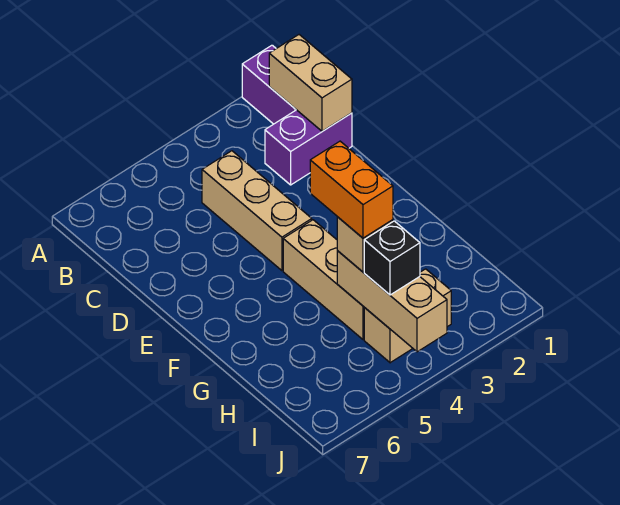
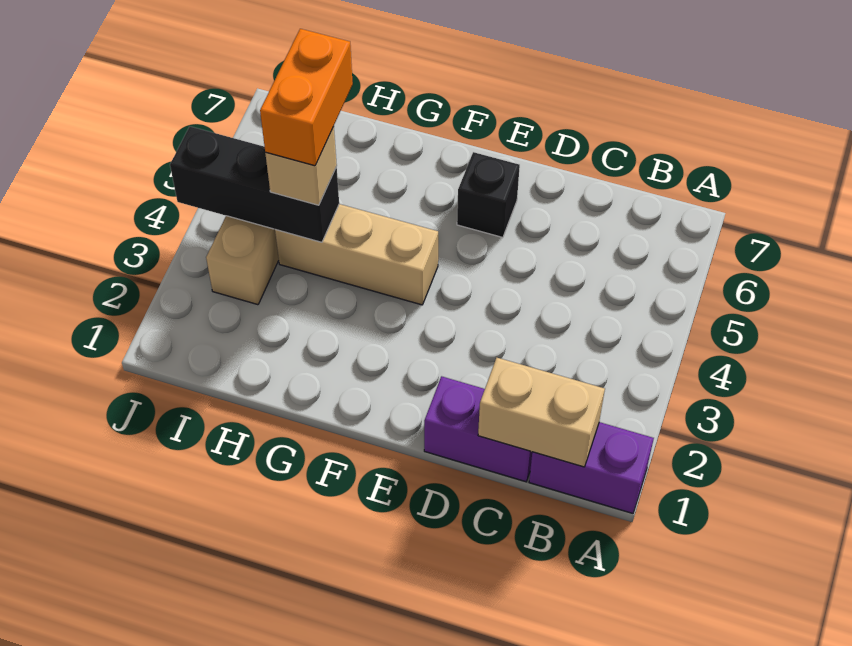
purple 1x2 brick [265,110,352,185] -> purple 1x2 brick turned to [424,376,532,482]
tan 1x3 brick [202,151,312,271] -> none
orange 1x2 brick [310,141,393,238] -> orange 1x2 brick turned to [260,29,353,166]
tan 1x3 brick [337,251,447,352] -> black 1x3 brick [170,126,339,242]
black 1x1 brick [364,221,420,295] -> black 1x1 brick moved to [457,152,520,237]

